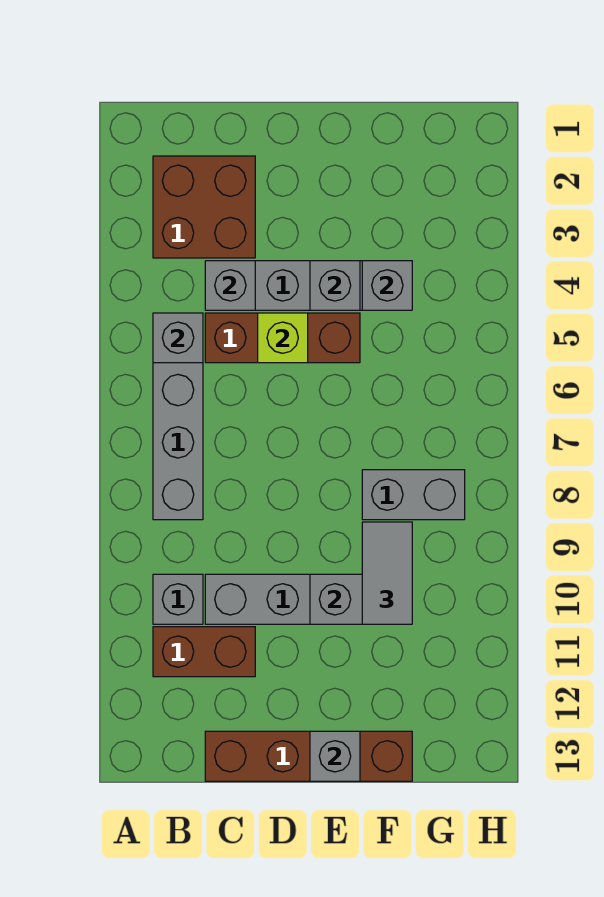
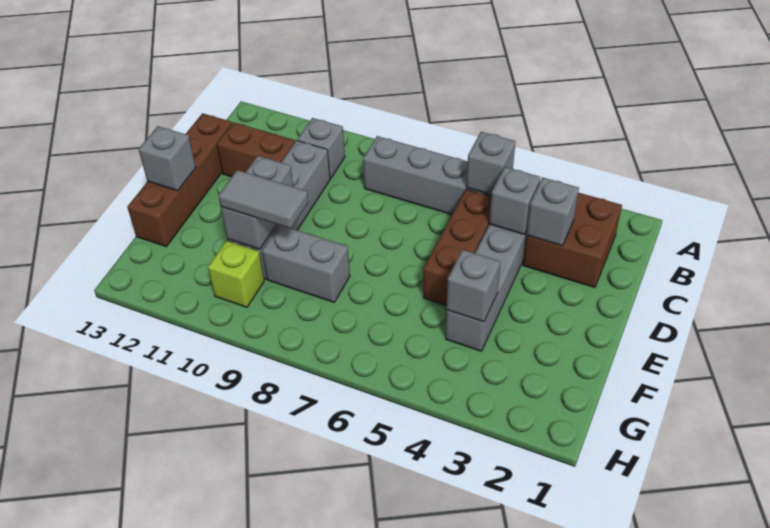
brown 1x2 brick [153,627,255,677] -> brown 1x2 brick turned to [217,122,295,177]
lime 1x1 brick [258,313,308,363] -> lime 1x1 brick moved to [208,241,264,307]
grey 1x1 brick [310,261,360,310] -> grey 1x1 brick moved to [527,177,579,246]
grey 1x2 brick [362,470,465,520] -> grey 1x2 brick turned to [262,225,350,302]

